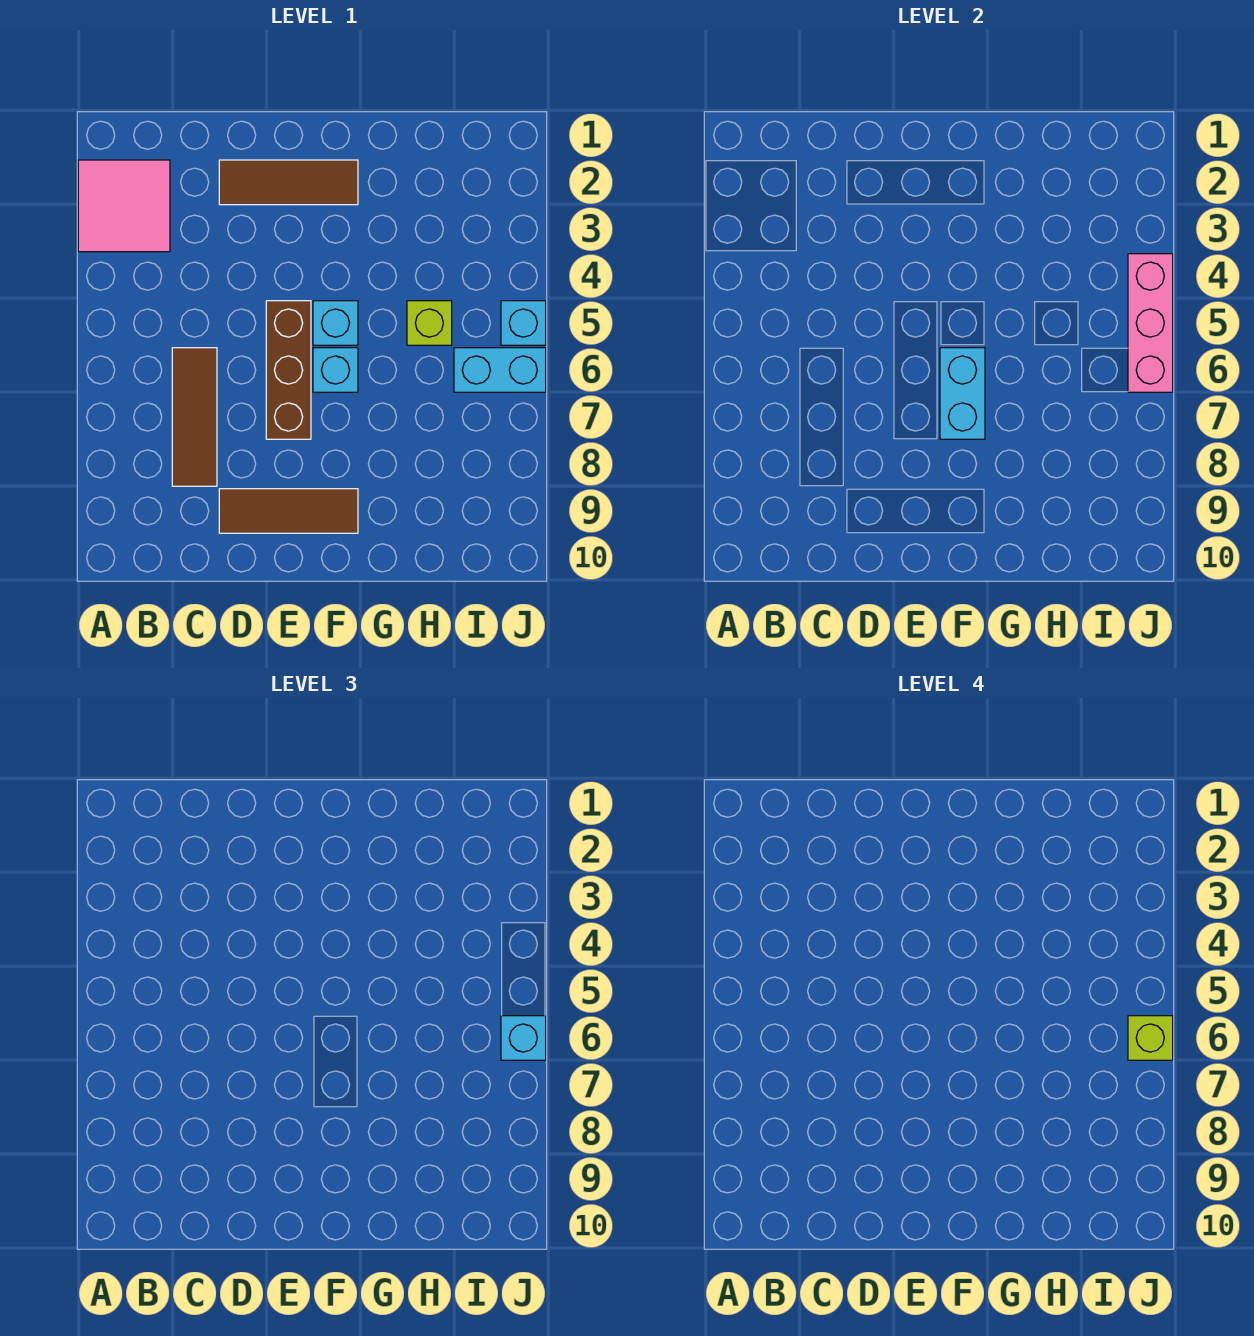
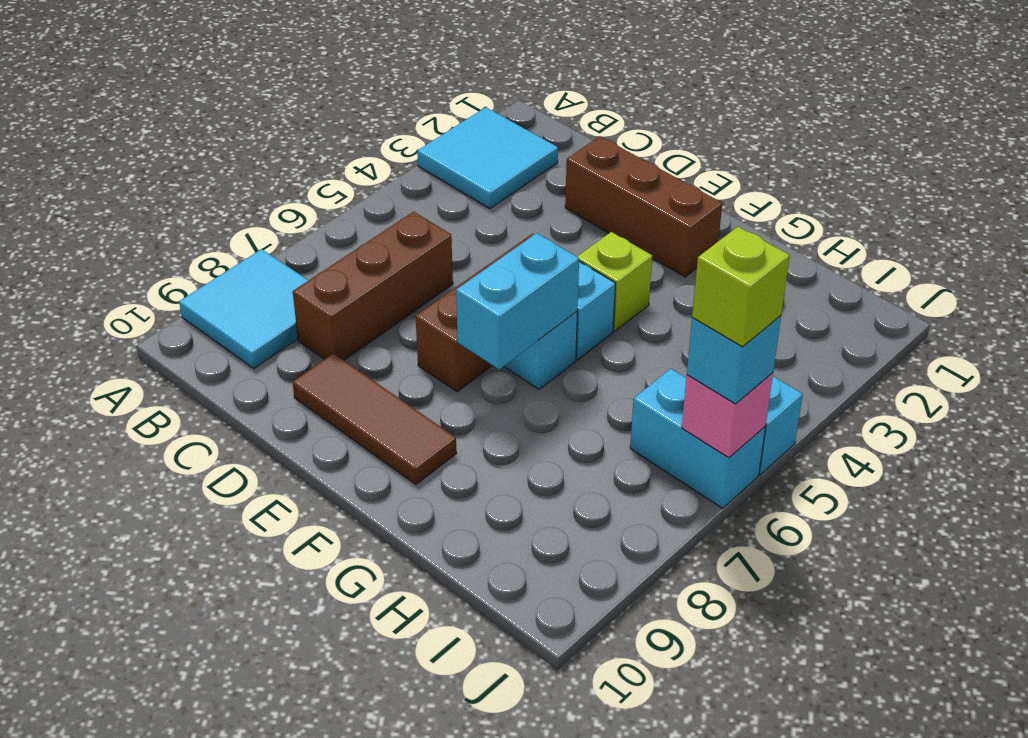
pink 2x2 tile [78,160,170,252] -> cyan 2x2 tile [417,107,558,209]
none -> cyan 2x2 tile [179,249,309,368]
brown 1x3 tile [172,348,217,486] -> brown 1x3 brick [293,212,453,360]
brown 1x3 tile [219,160,358,205] -> brown 1x3 brick [565,136,722,277]
lime 1x1 brick [407,301,452,345] -> lime 1x1 brick moved to [577,232,652,331]
pink 1x3 brick [1128,254,1173,392] -> pink 1x1 brick [682,373,773,458]

